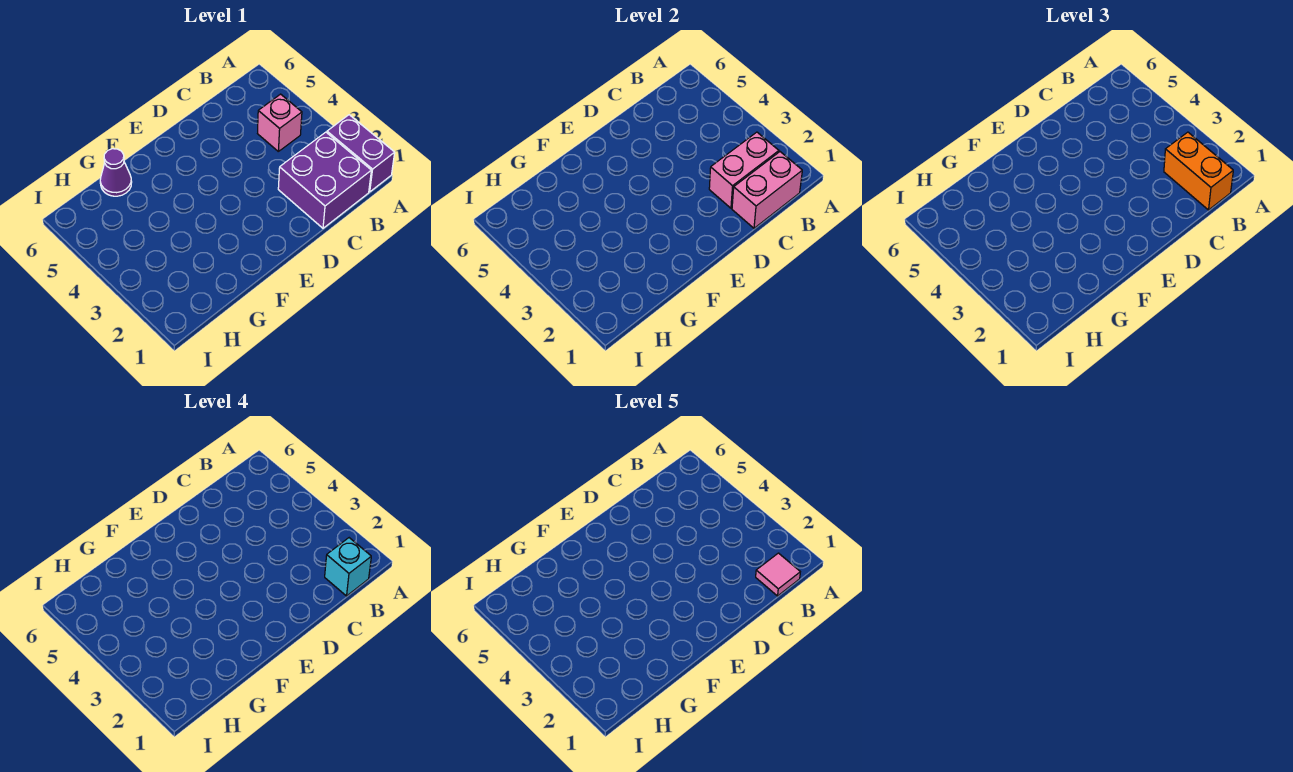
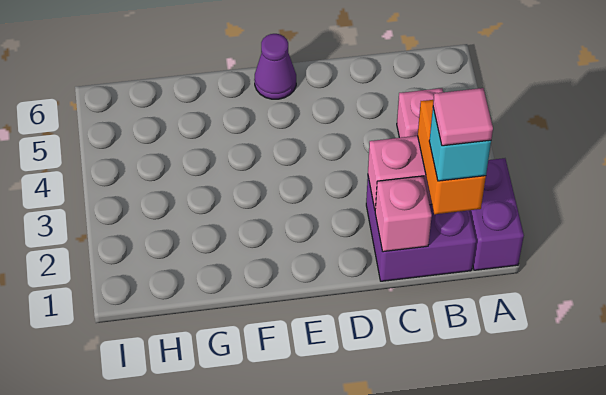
pink 1x2 brick [732,152,802,228] -> pink 1x1 brick [375,176,432,252]
purple 1x1 cone [100,149,132,196] -> purple 1x1 cone moved to [254,34,296,99]

